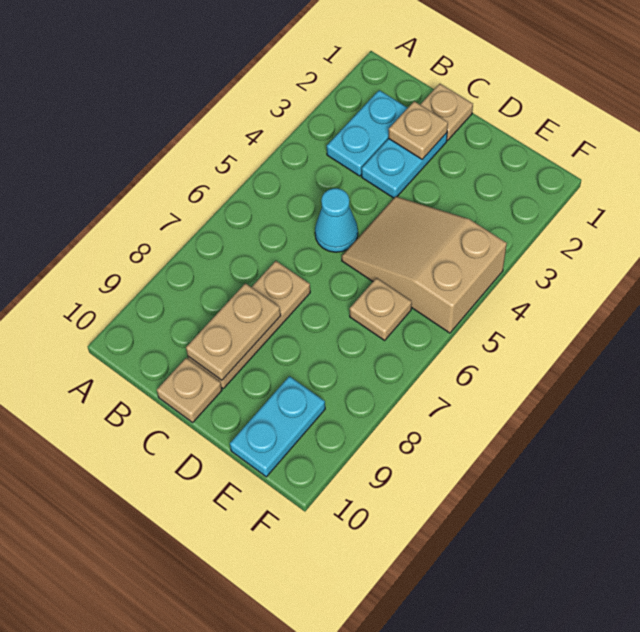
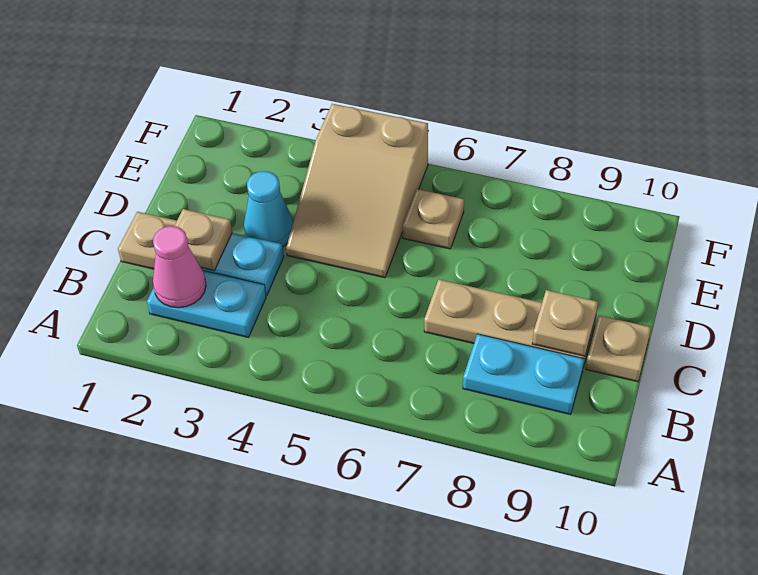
none -> pink 1x1 cone [153,226,206,308]
cyan 1x1 cone [315,188,358,252] -> cyan 1x1 cone moved to [244,171,293,246]
tan 1x2 plate [186,283,281,380] -> tan 1x1 plate [532,290,598,356]
cyan 1x2 plate [230,376,325,477] -> cyan 1x2 plate moved to [463,334,584,415]

